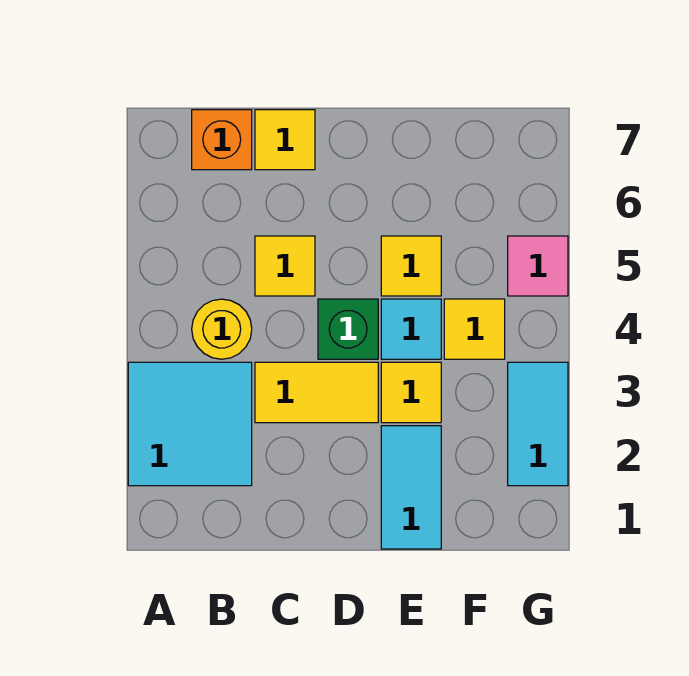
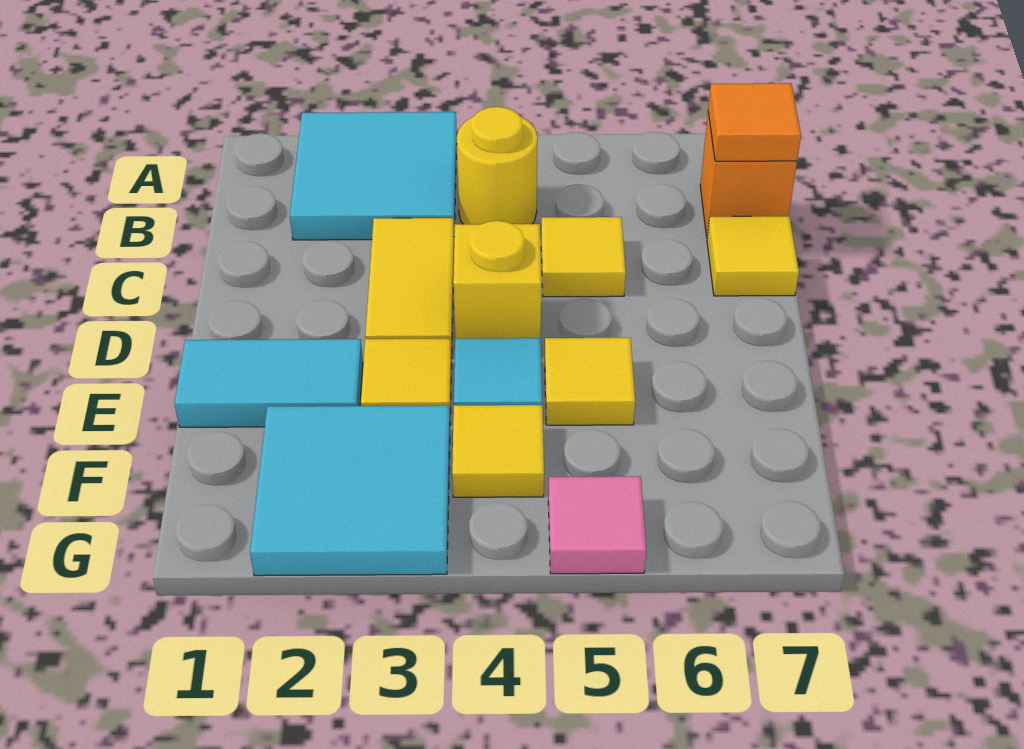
none -> orange 1x1 tile [708,83,801,161]
green 1x1 brick [318,299,378,359] -> yellow 1x1 brick [453,221,542,339]
cyan 1x2 tile [508,362,568,486] -> cyan 2x2 tile [250,405,450,576]

